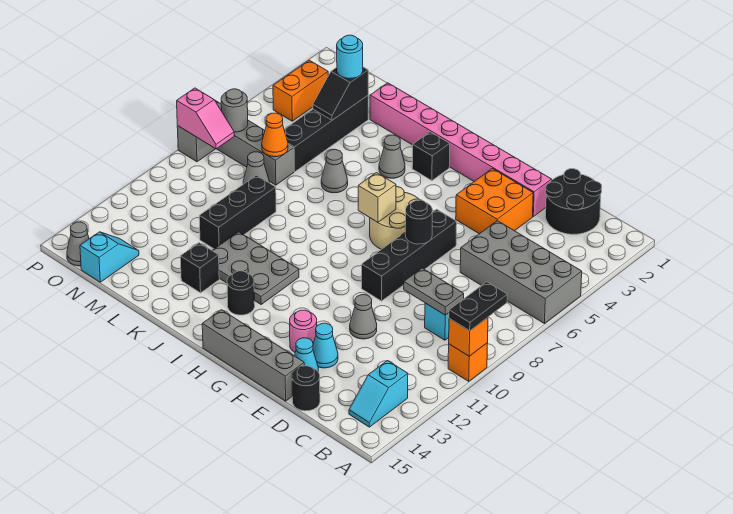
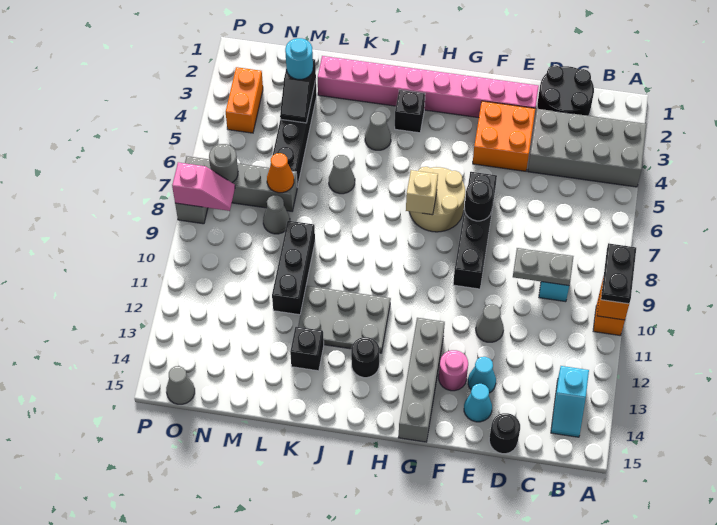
grey 2x4 brick [460,221,582,324] -> grey 2x4 brick moved to [528,109,647,187]
grey 1x4 brick [202,310,304,401] -> grey 1x4 brick turned to [398,318,445,442]
cyan 1x2 slope [80,232,139,282] -> none

